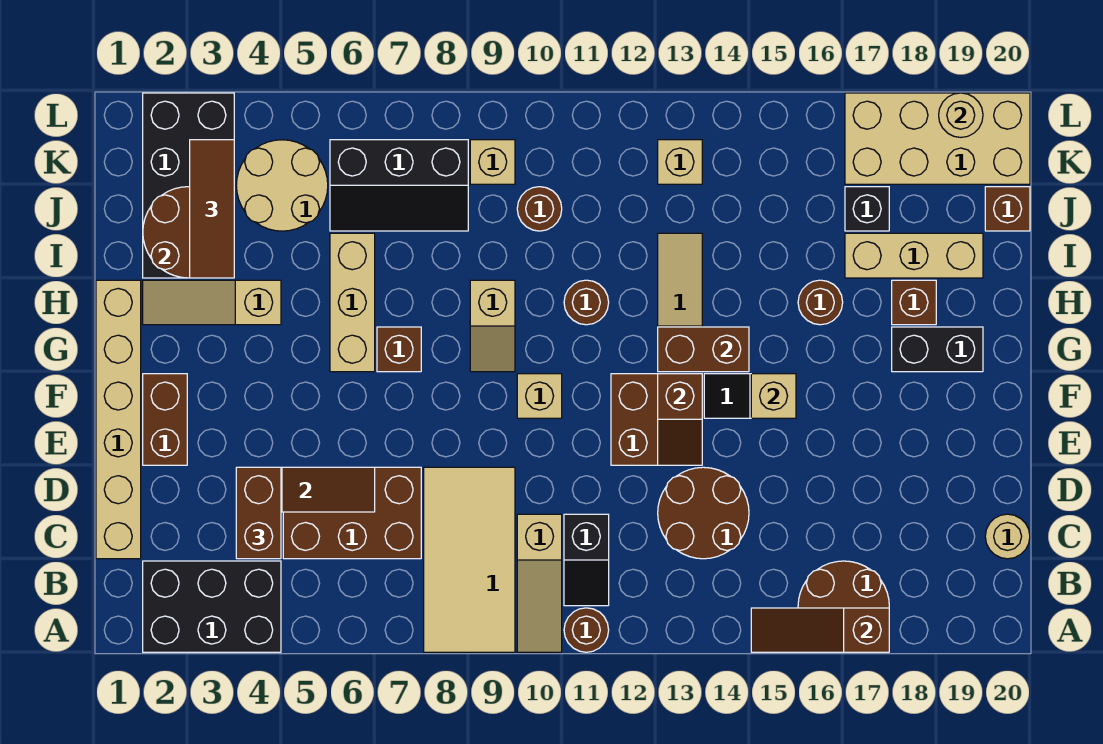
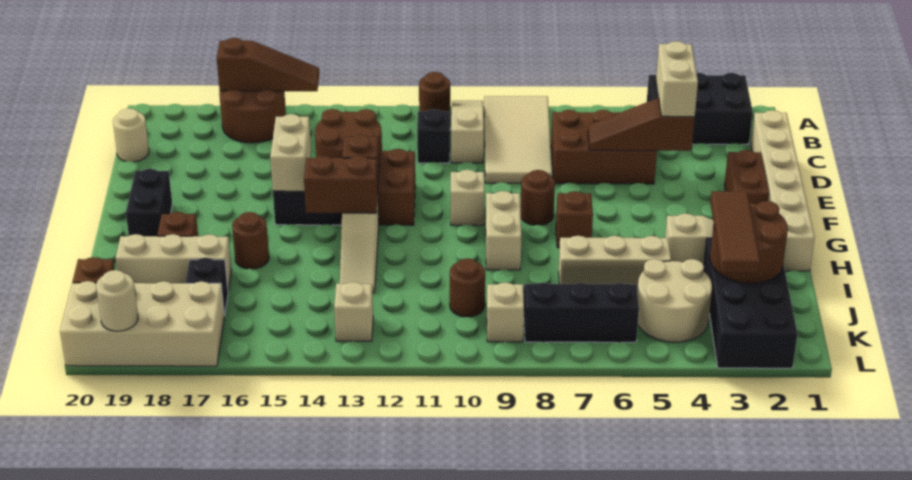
brown 1x2 brick [236,467,281,559] -> tan 1x2 brick [656,41,698,117]
tan 1x1 brick [751,374,796,418] -> tan 1x2 brick [270,114,311,191]
tan 1x3 brick [330,233,375,372] -> tan 1x3 brick turned to [559,236,671,291]
tan 1x2 slope [470,280,515,372] -> tan 1x2 brick [486,191,522,270]
black 1x2 brick [892,327,983,372] -> black 1x2 brick turned to [126,169,172,236]
brown 1x1 round brick [564,280,609,325] -> brown 1x1 round brick moved to [521,170,555,225]

